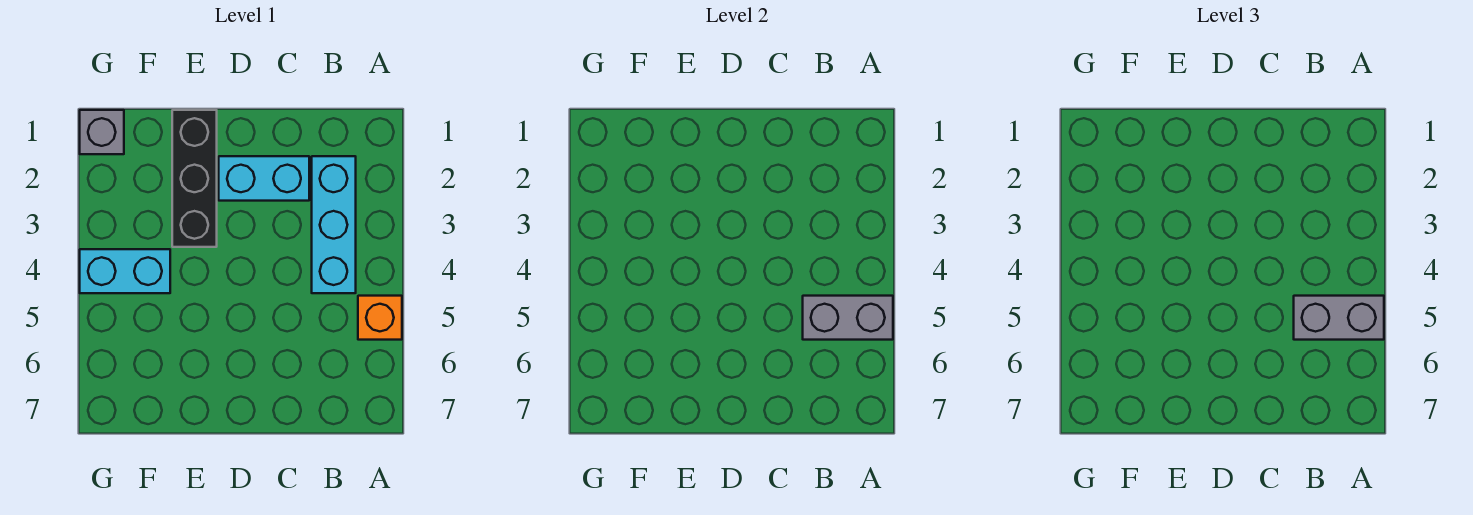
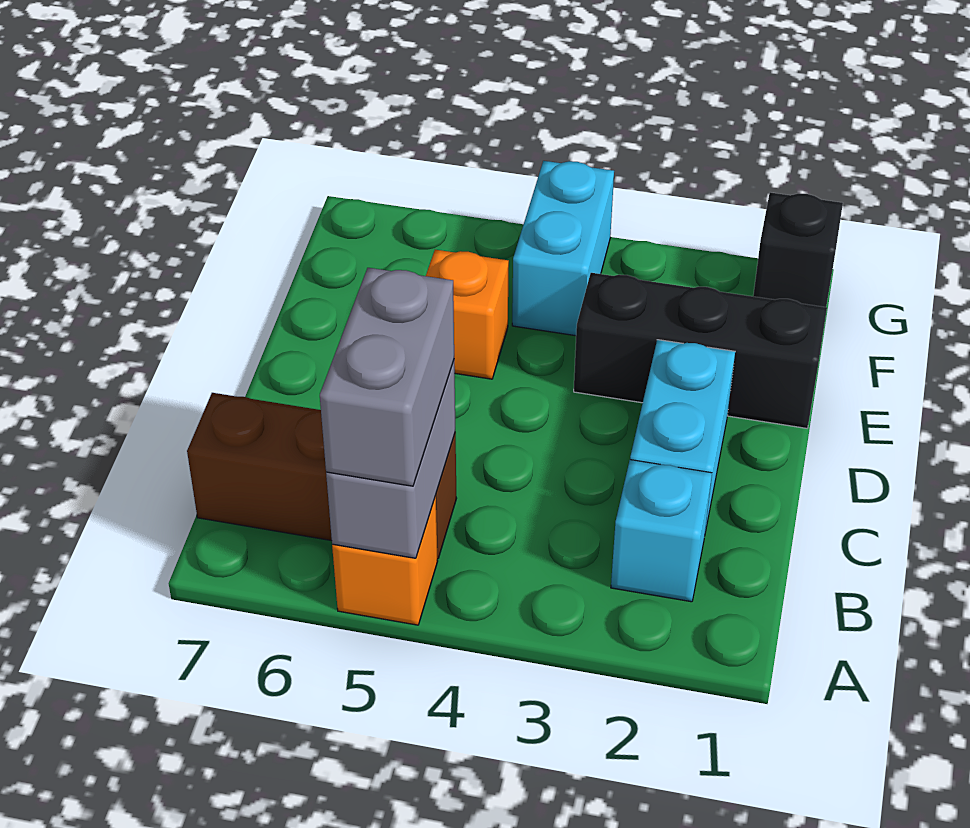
cyan 1x3 brick [312,156,356,293] -> cyan 1x1 brick [611,460,712,602]
none -> brown 1x3 brick [187,393,457,559]
none -> orange 1x1 brick [426,250,509,379]
grey 1x1 brick [80,110,124,154] -> black 1x1 brick [753,192,843,307]

